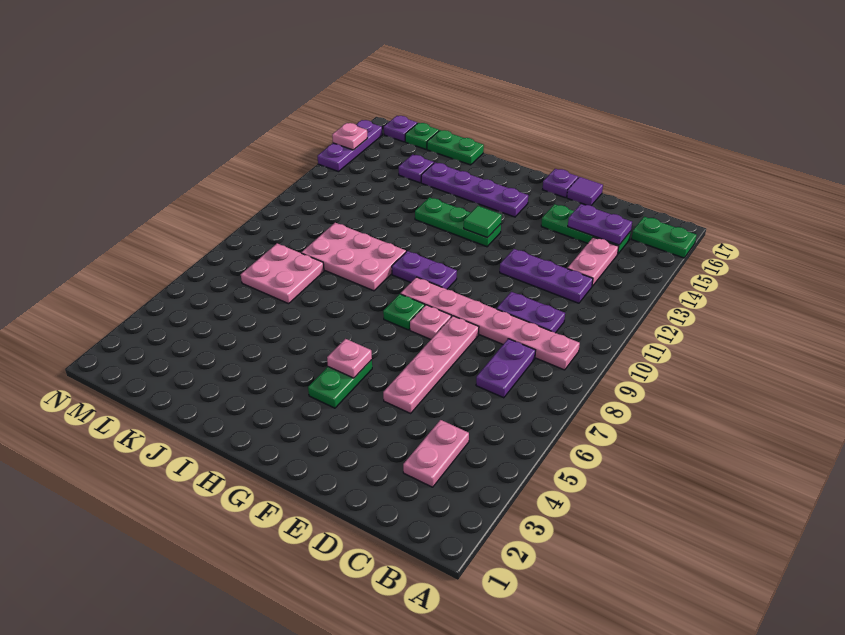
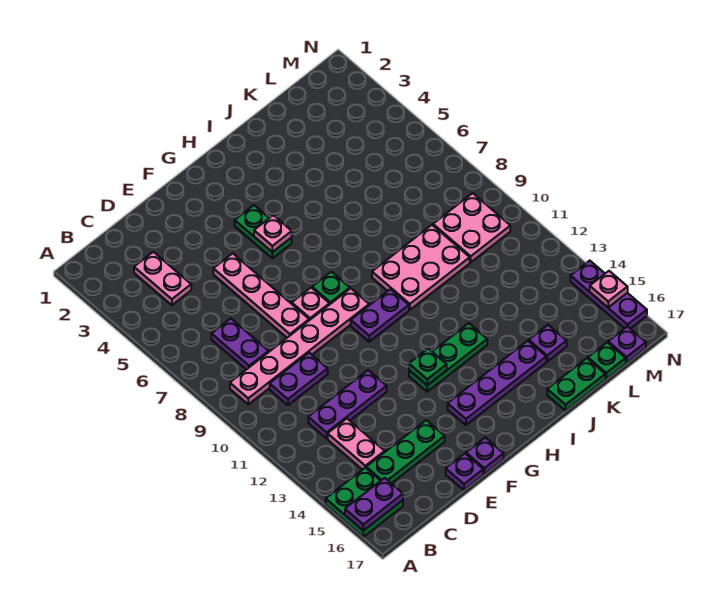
green 1x2 plate [632,217,697,258] -> green 2x2 plate [326,468,403,537]
purple 1x2 plate [568,204,632,245] -> purple 1x2 plate moved to [345,478,403,531]
purple 1x1 tile [567,177,603,205] -> purple 1x1 plate [446,454,483,490]
green 1x1 tile [464,206,502,238] -> green 1x1 plate [409,349,447,385]
pink 2x2 plate [241,243,324,304] -> pink 2x2 plate moved to [433,193,510,262]

